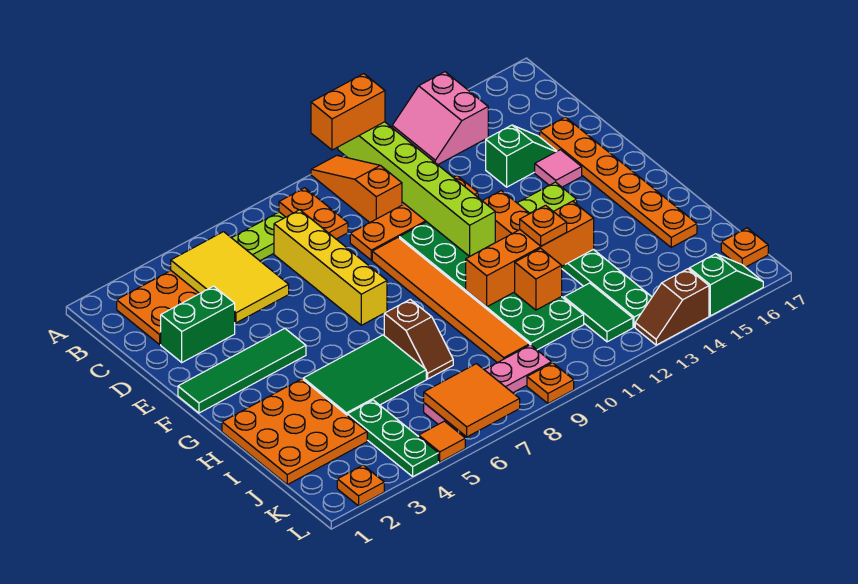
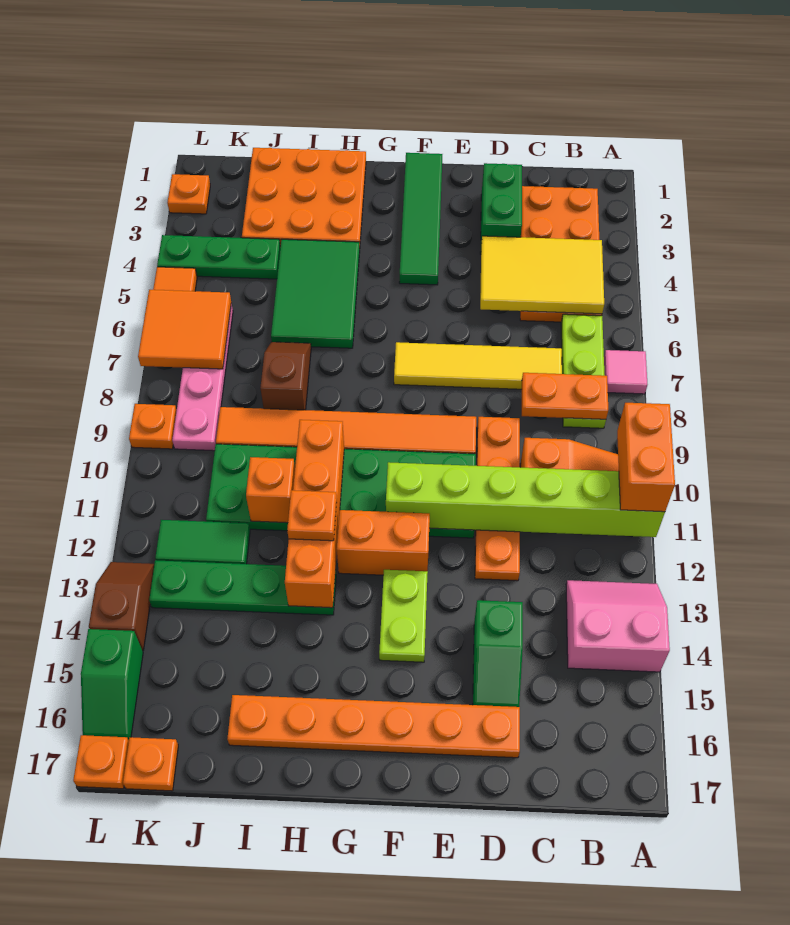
yellow 1x4 brick [274,210,387,325] -> yellow 1x4 tile [394,342,562,389]
pink 1x1 tile [535,150,582,187] -> pink 1x1 tile moved to [604,350,648,394]
brown 1x2 slope [384,299,453,379] -> brown 1x2 slope turned to [260,342,311,410]
none -> orange 1x1 plate [73,735,129,789]

